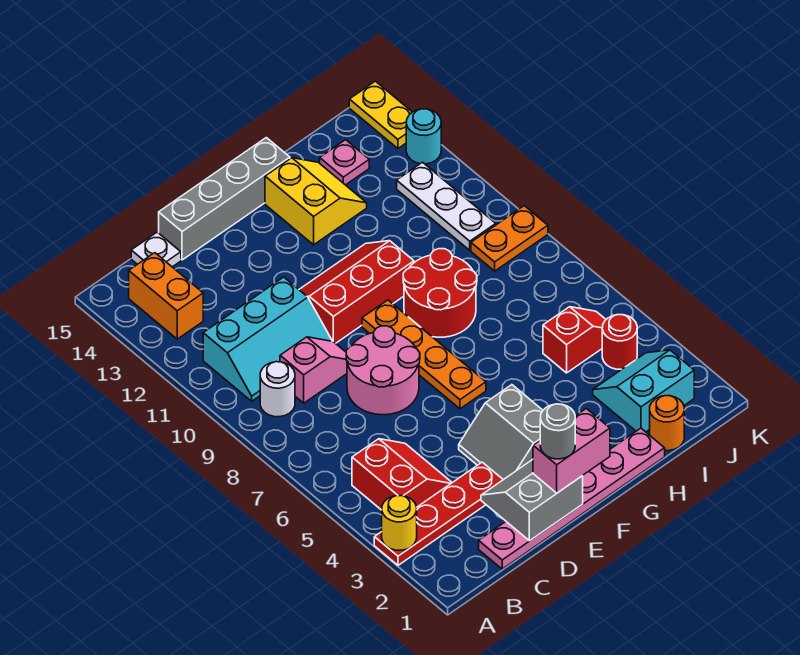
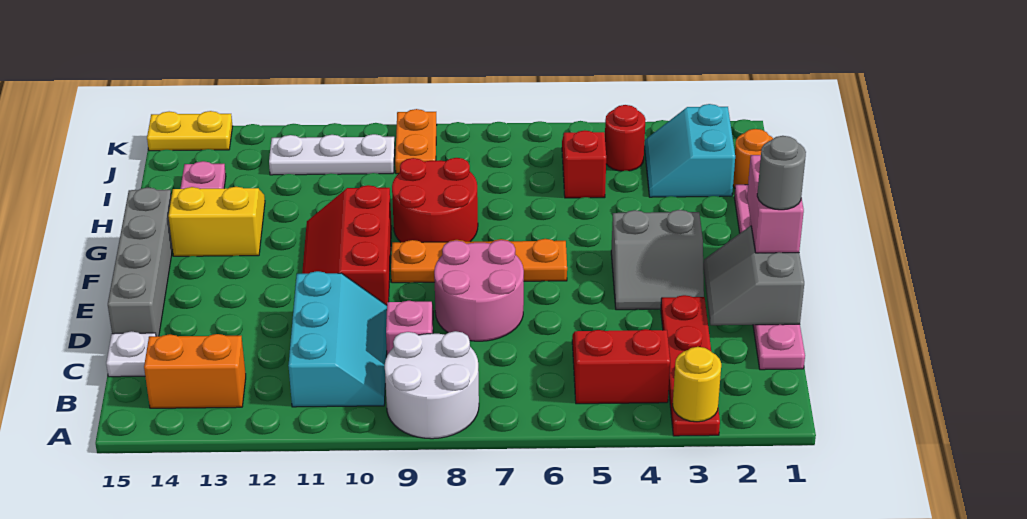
white 1x1 round brick [260,362,295,417] -> white 2x2 round brick [385,331,479,439]
cyan 1x1 round brick [406,109,441,164] -> none

